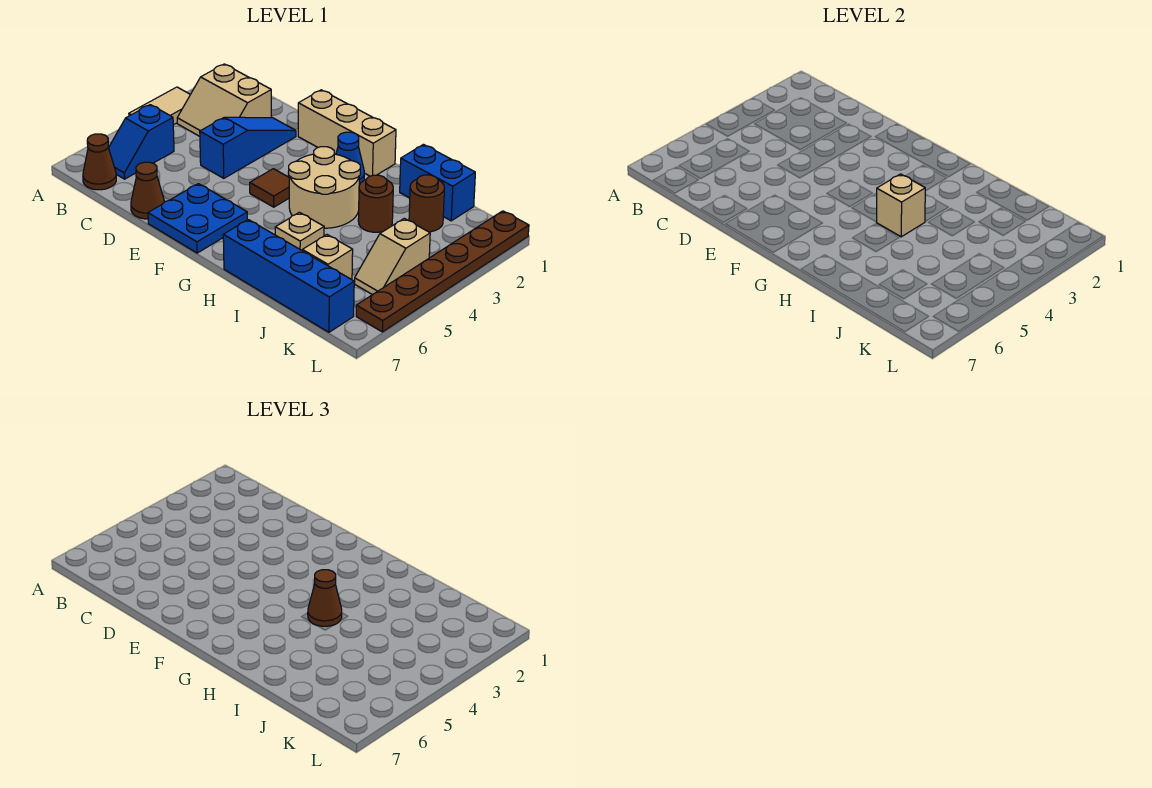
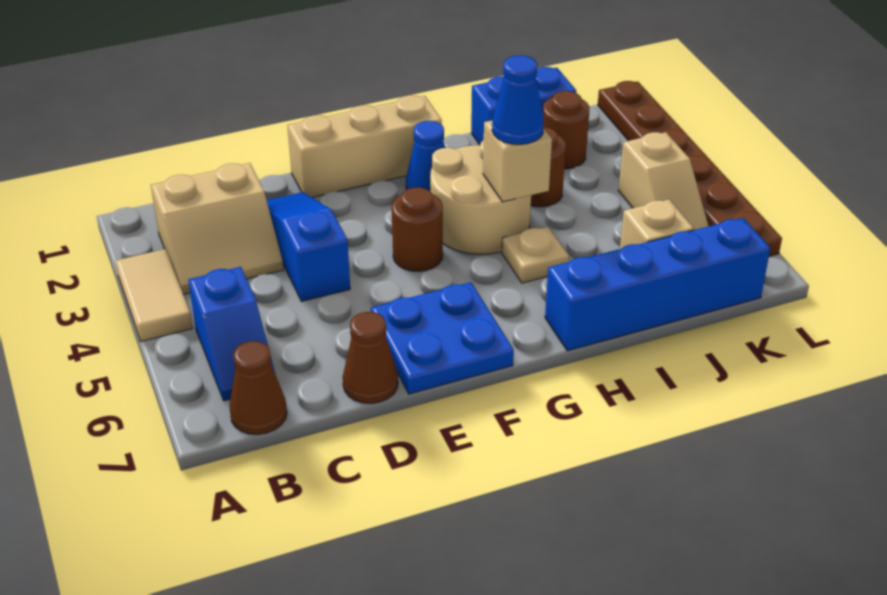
brown 1x1 tile [250,169,289,207] -> brown 1x1 round brick [392,188,443,271]
brown 1x1 cone [308,570,342,626] -> blue 1x1 cone [492,56,544,144]

